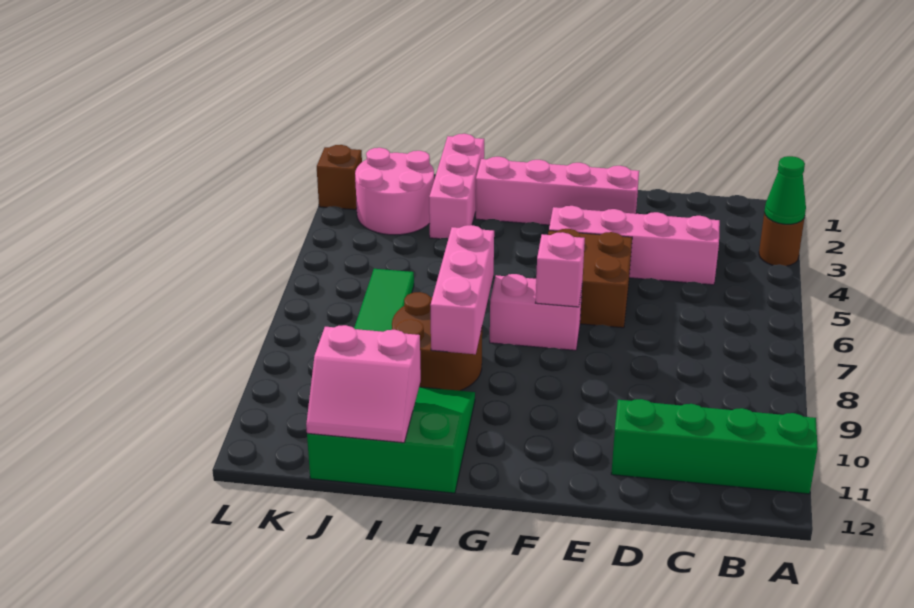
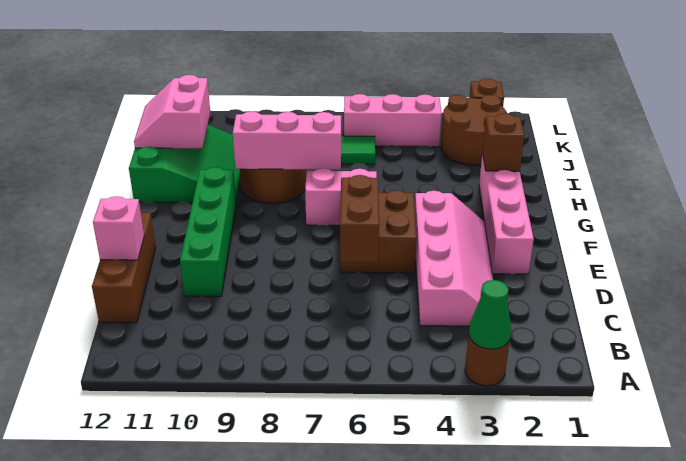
green 1x4 brick [611,399,818,494] -> green 1x4 brick moved to [180,167,236,296]
none -> brown 1x3 brick [92,213,156,323]
none -> brown 1x2 brick [340,175,379,262]
pink 1x2 brick [490,274,582,350] -> pink 1x2 brick turned to [305,168,377,225]
pink 1x1 brick [536,232,585,307] -> pink 1x1 brick moved to [93,196,144,260]
none -> brown 1x1 brick [482,114,524,171]
pink 1x3 brick [429,134,484,239] -> pink 1x3 brick moved to [344,94,442,147]
pink 2x2 round brick [355,148,434,235] -> brown 2x2 round brick [441,95,508,165]

